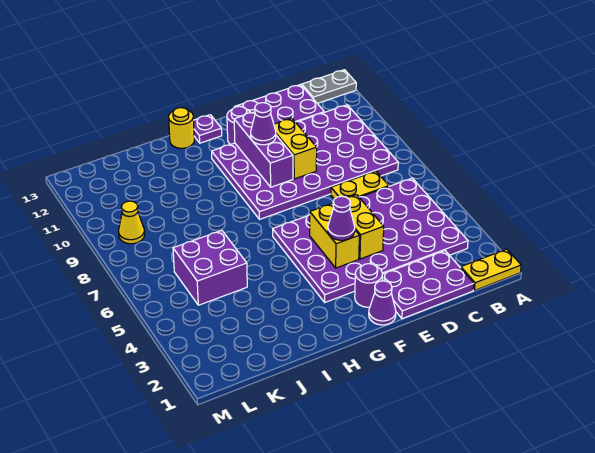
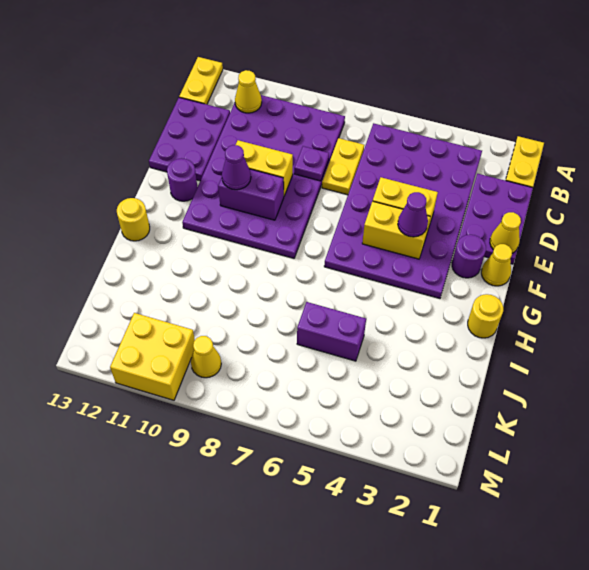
grey 1x2 plate [302,70,356,103] -> yellow 1x2 plate [179,57,223,104]
none -> yellow 1x1 cone [235,70,262,113]
none -> yellow 1x1 cone [490,212,521,253]
purple 1x1 cone [369,281,396,325] -> yellow 1x1 cone [481,244,512,286]
purple 1x3 brick [234,112,293,187] -> purple 1x2 brick [218,169,284,220]
purple 1x1 plate [193,115,222,143] -> purple 1x1 plate moved to [294,146,329,181]
none -> yellow 1x1 round brick [468,294,503,338]
purple 2x2 brick [173,230,247,305] -> purple 1x2 brick [297,302,366,361]
none -> yellow 2x2 brick [110,313,195,400]

